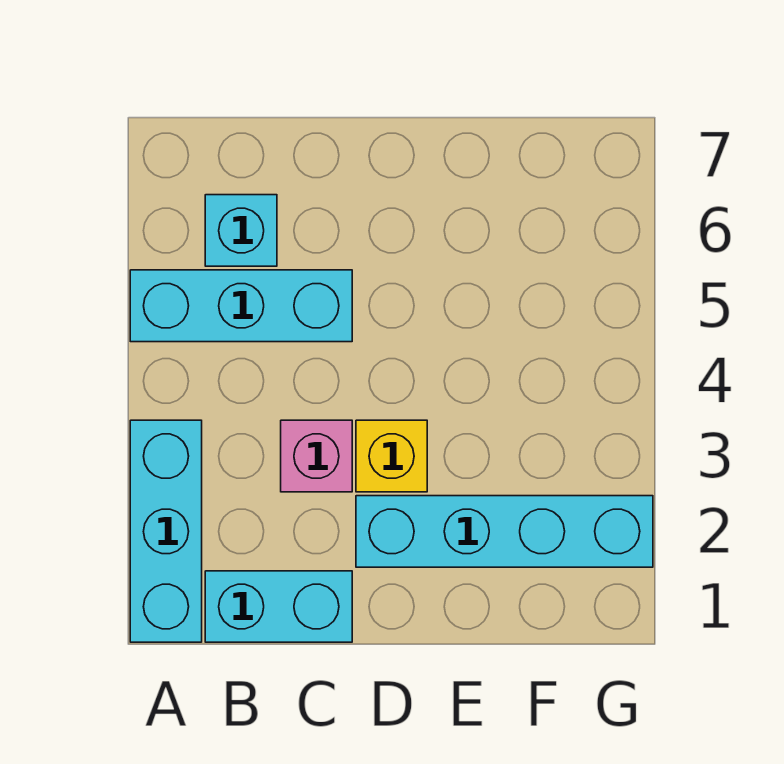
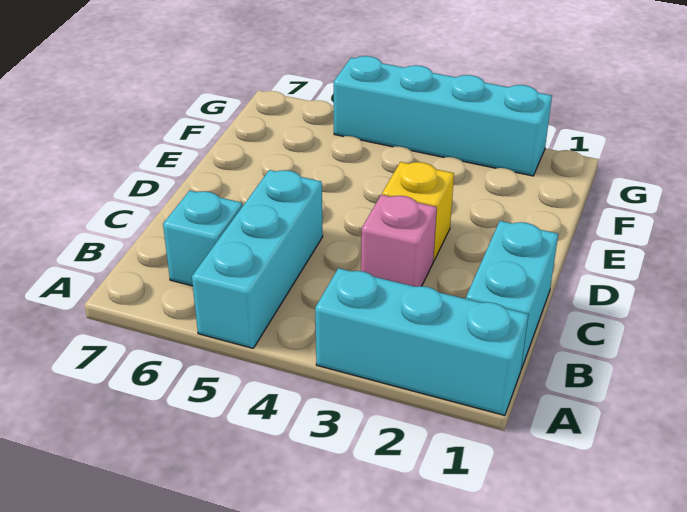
cyan 1x4 brick [356,496,653,567] -> cyan 1x4 brick turned to [334,56,552,176]

